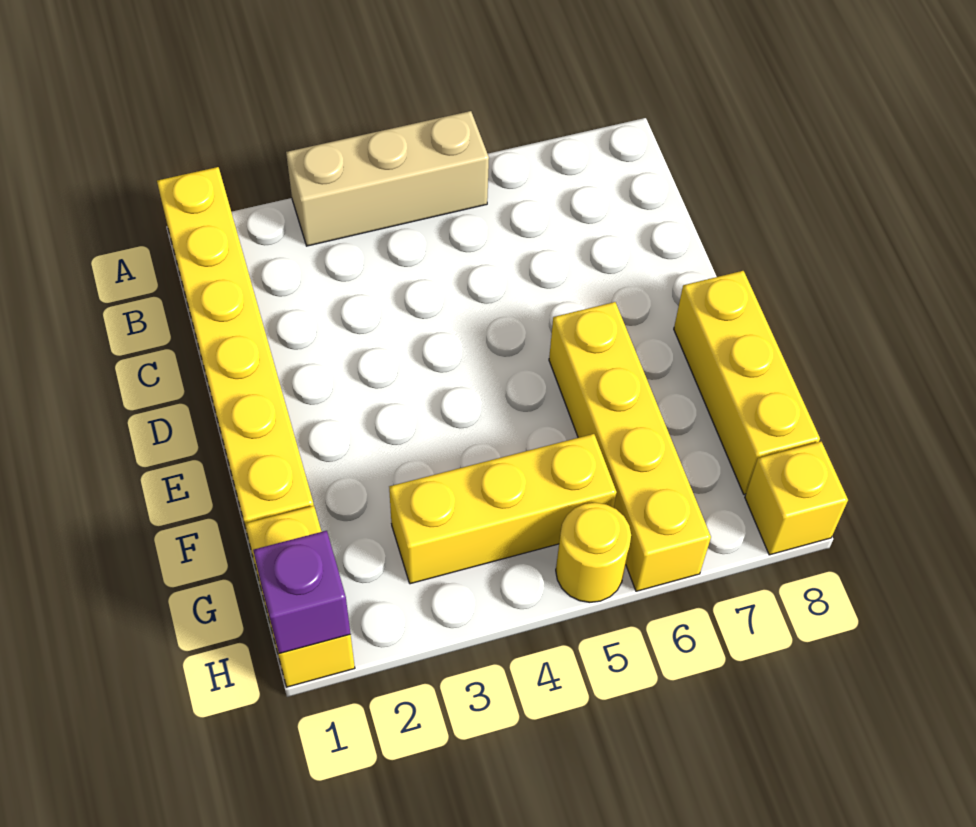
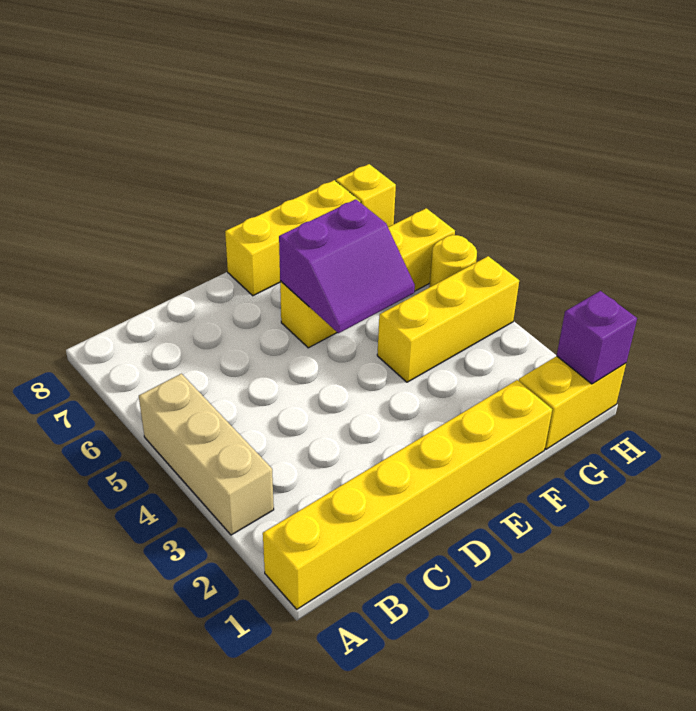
none -> purple 2x2 slope [279,199,415,333]
yellow 1x3 brick [389,434,617,584] -> yellow 1x3 brick turned to [377,256,519,382]

